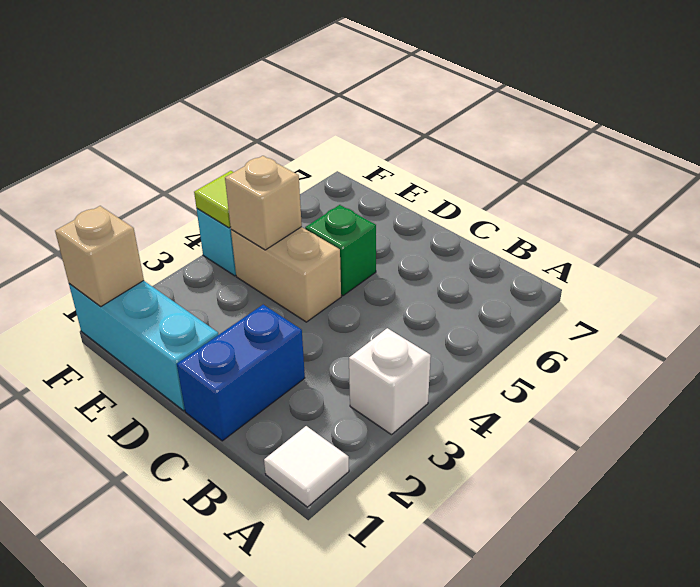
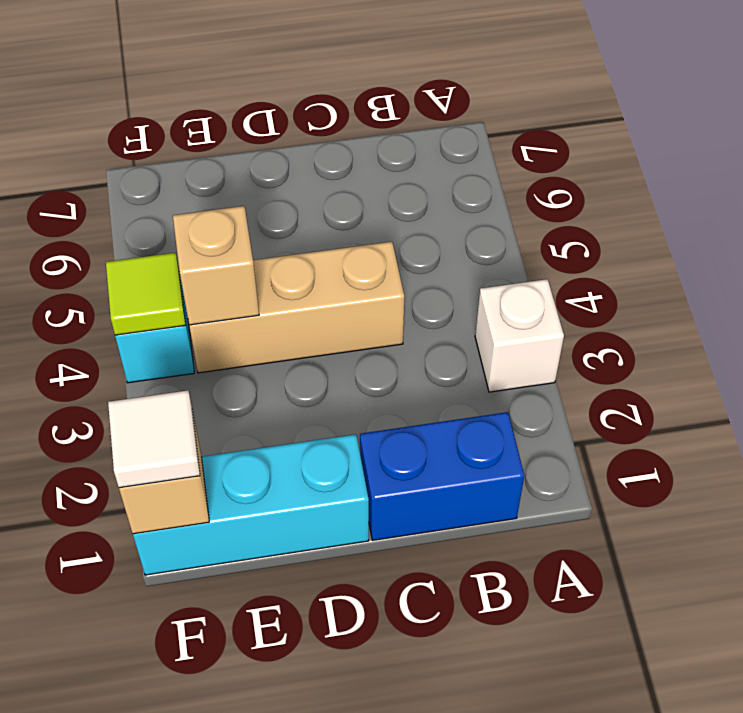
white 1x1 tile [264,426,349,507] -> white 1x1 tile moved to [108,390,200,488]
blue 1x2 brick [177,305,305,441] -> blue 1x2 brick turned to [360,412,524,540]
tan 1x2 brick [231,227,341,322] -> tan 1x3 brick [189,242,404,373]
green 1x1 brick [305,205,376,296] -> none

